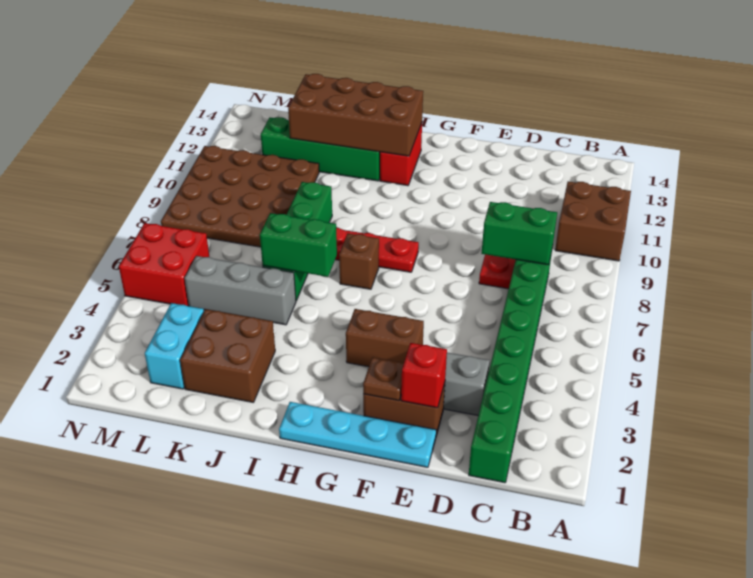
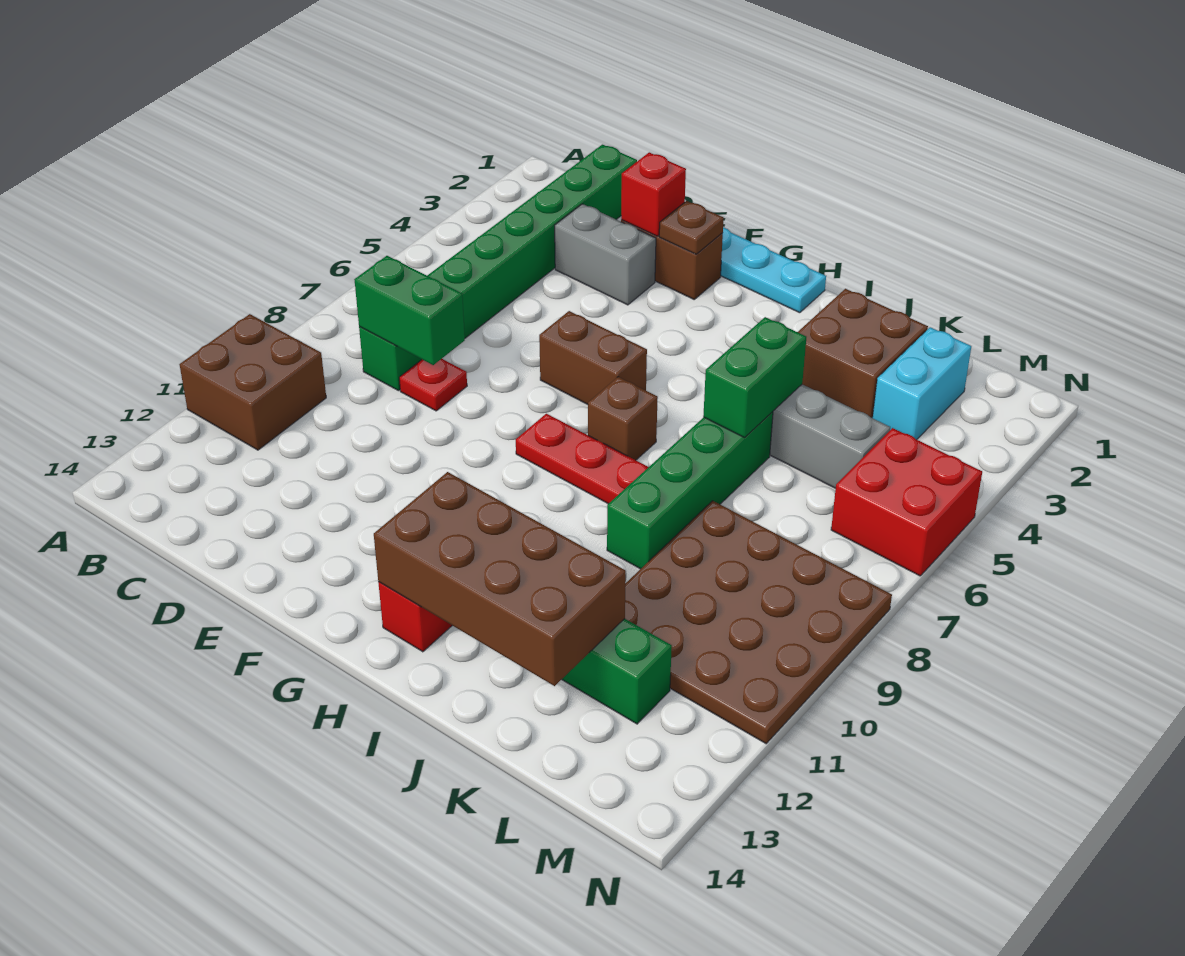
brown 1x2 brick [346,309,424,367] -> brown 1x2 brick moved to [539,311,647,404]
green 1x2 brick [260,213,337,277] -> green 1x2 brick turned to [703,317,806,438]

